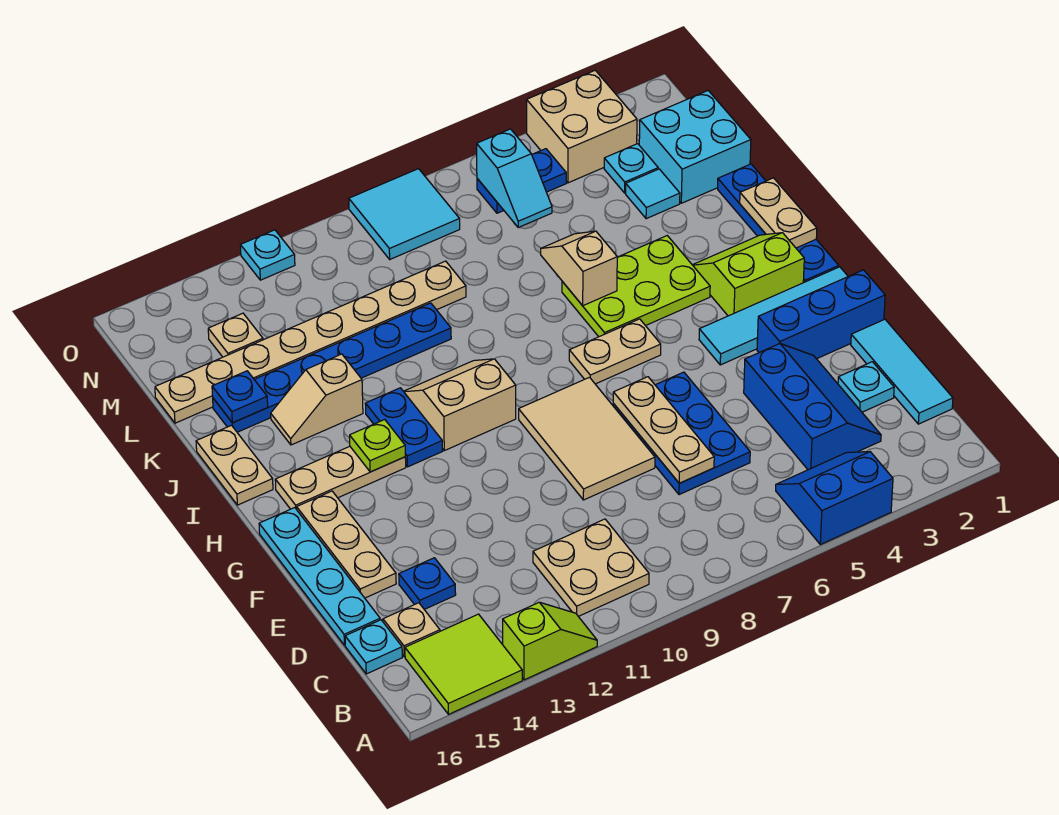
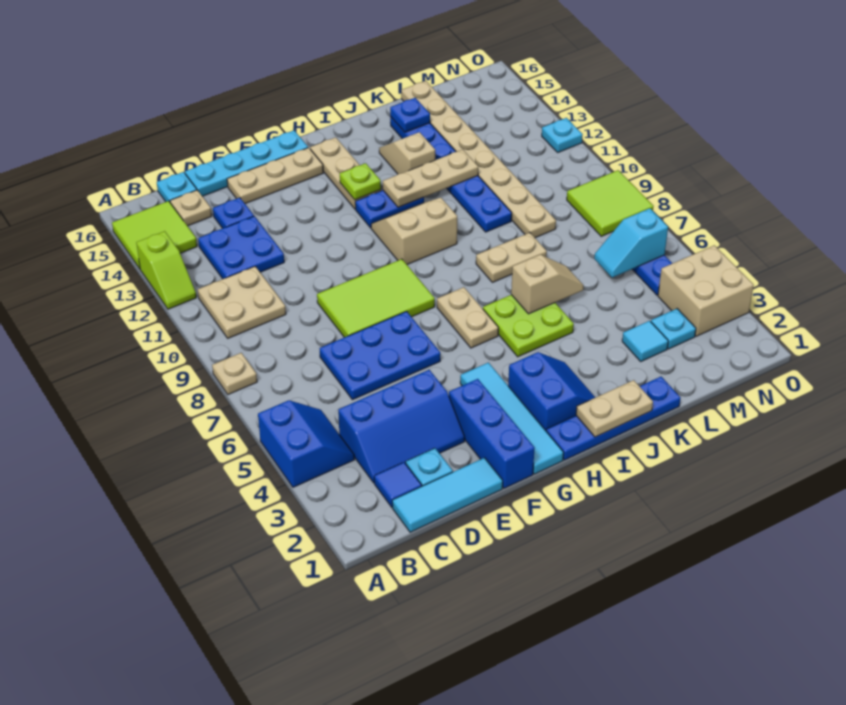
none -> blue 1x1 tile [374,462,422,507]
none -> blue 2x2 plate [198,216,284,279]
tan 1x3 plate [613,377,714,483] -> tan 1x3 plate moved to [383,149,478,207]
tan 2x3 tile [519,377,655,500] -> lime 2x3 tile [317,259,435,337]
lime 2x2 slope [693,233,804,316] -> blue 2x2 slope [508,352,595,430]
tan 2x2 slope [404,359,516,451] -> tan 2x2 slope turned to [371,198,457,265]
lime 2x3 plate [562,236,710,337] -> lime 2x2 plate [483,295,574,357]
tan 1x2 plate [196,425,273,505] -> tan 1x2 plate moved to [476,233,547,282]
cyan 2x2 brick [639,91,751,203] -> none
tan 1x1 plate [208,313,263,357] -> tan 1x1 plate moved to [212,353,257,394]
cyan 2x2 tile [349,169,460,259] -> lime 2x2 tile [567,170,654,236]

